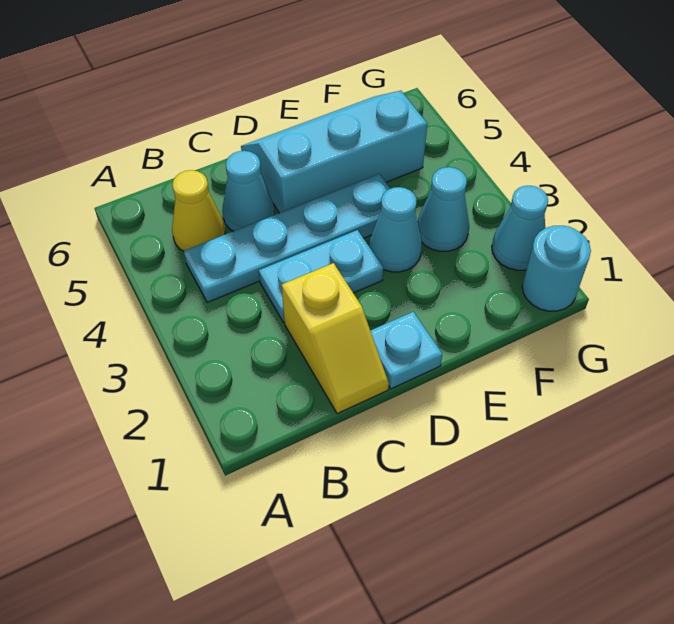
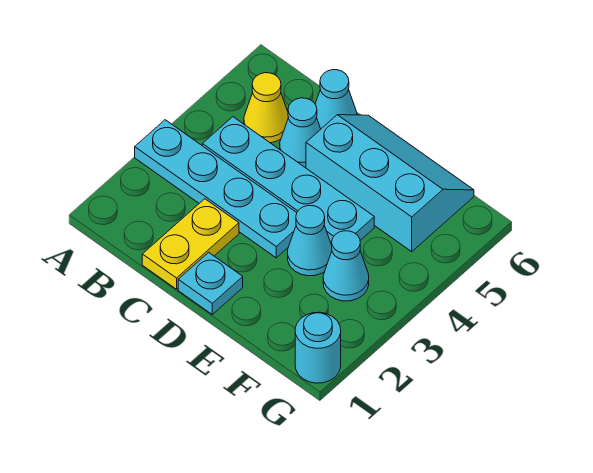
yellow 1x2 slope [282,263,389,414] -> yellow 1x2 plate [142,199,239,289]
cyan 1x2 plate [259,230,383,322] -> cyan 1x4 plate [135,120,297,258]
cyan 1x1 cone [492,186,548,270] -> cyan 1x1 cone moved to [315,70,357,129]

